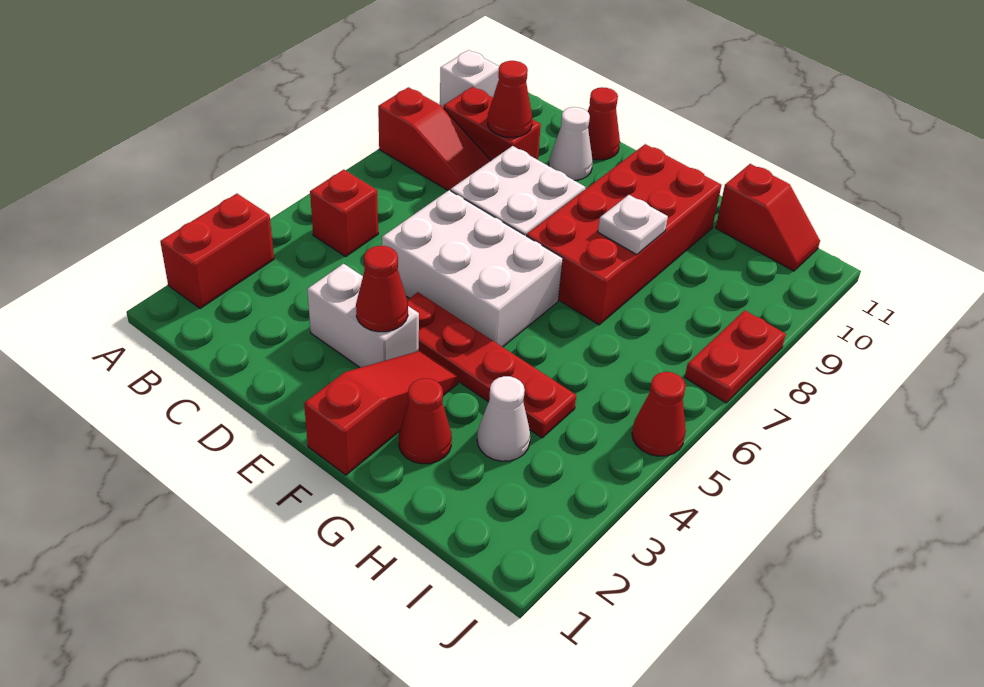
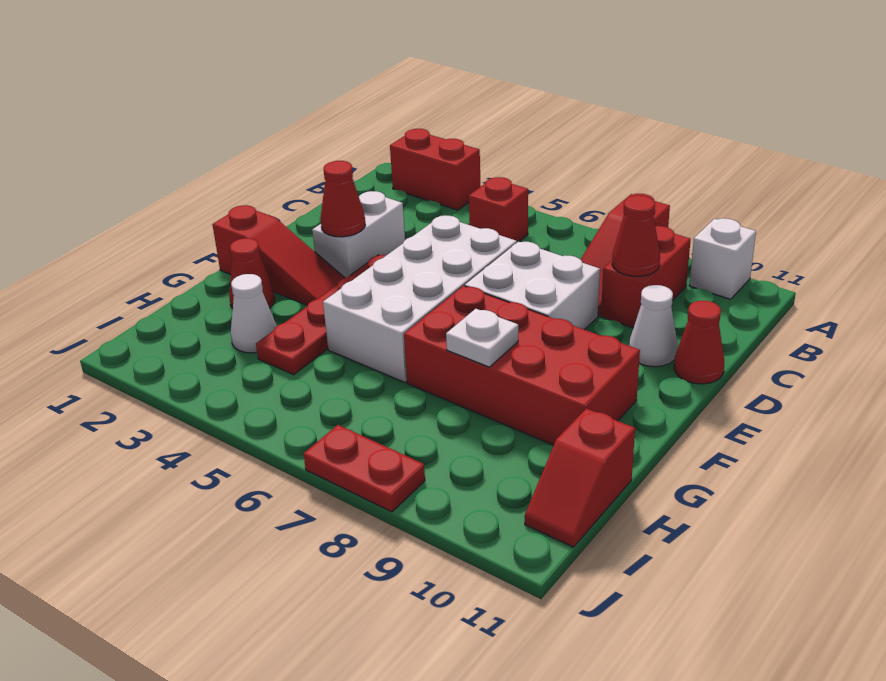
white 2x3 brick [382,190,563,347] -> white 2x4 brick [323,215,517,382]
red 1x1 cone [632,372,686,456] -> none

